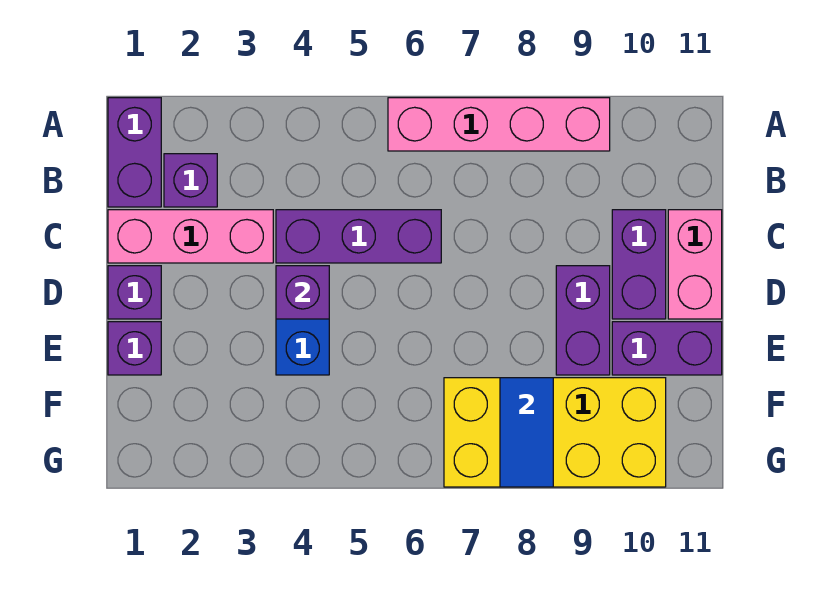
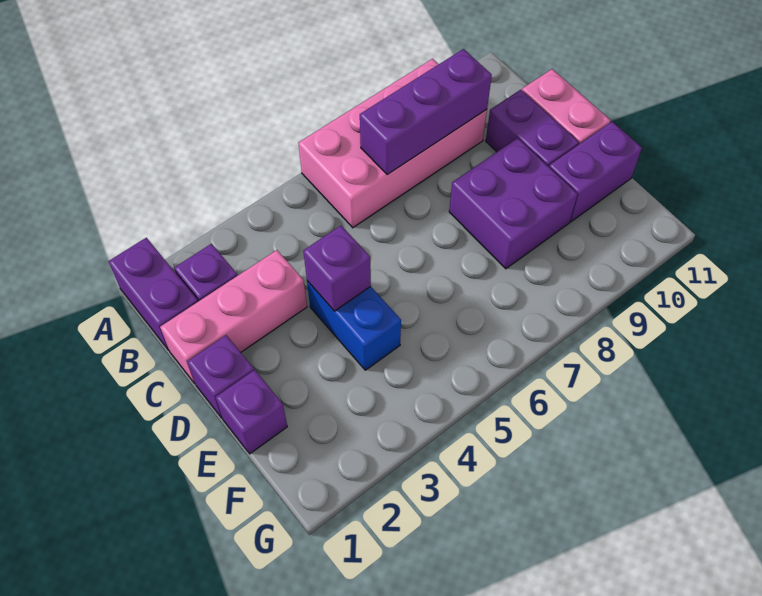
pink 1x4 brick [388,98,610,151] -> pink 2x4 brick [299,59,487,228]
purple 1x3 brick [276,210,441,263] -> purple 1x3 brick moved to [360,49,492,175]
purple 1x2 brick [556,266,610,375] -> purple 2x2 brick [449,138,578,269]
yellow 2x4 brick [444,378,666,487] -> none
blue 1x2 tile [500,378,553,487] -> none

